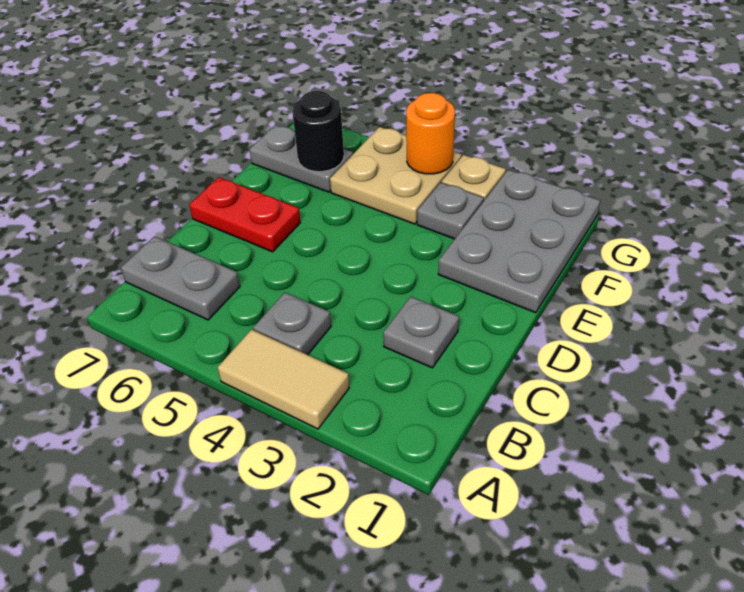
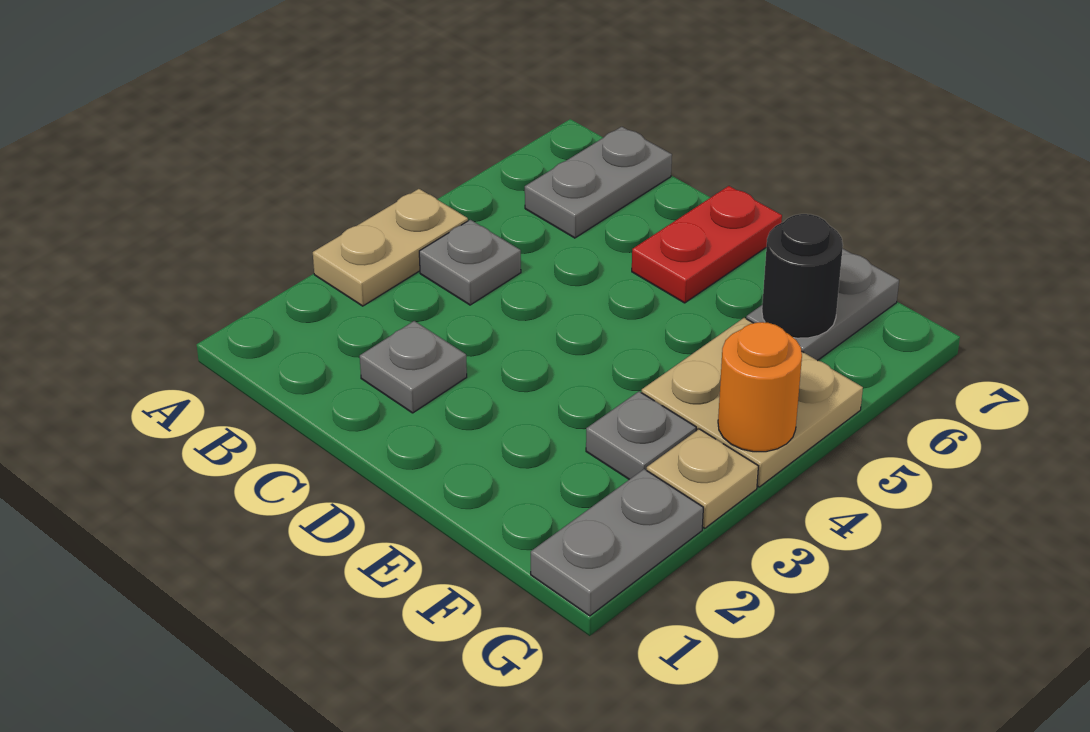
tan 1x2 tile [218,329,349,429] -> tan 1x2 plate [313,189,468,306]
grey 2x3 plate [438,170,600,313] -> grey 1x2 plate [531,469,703,616]

